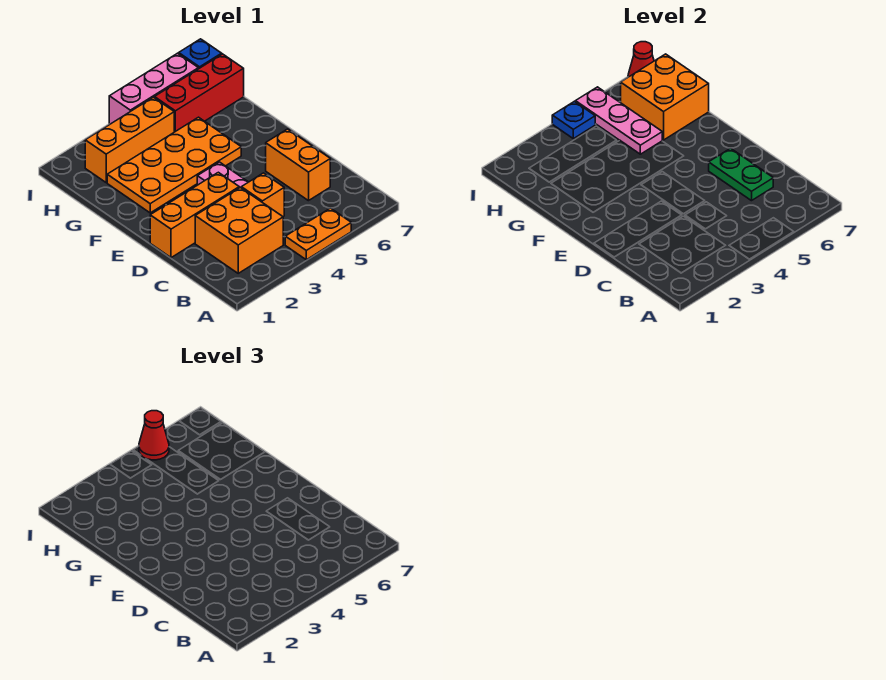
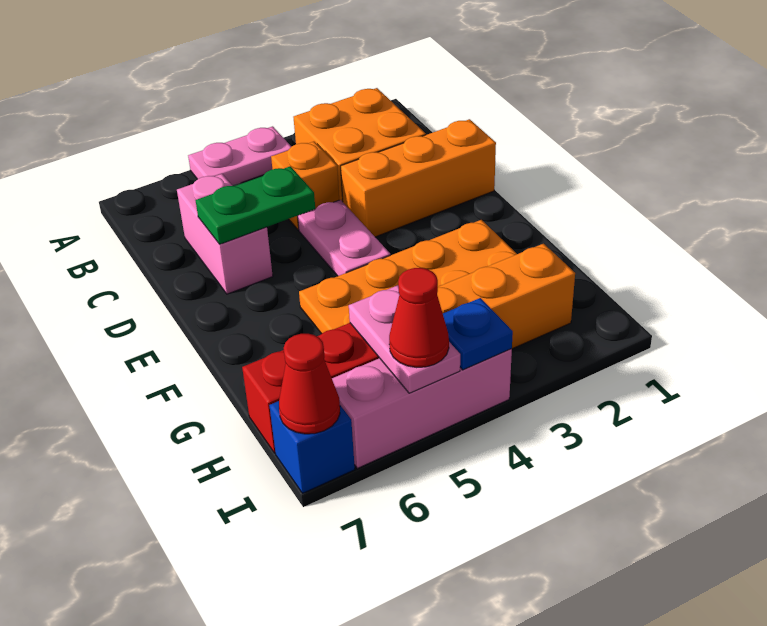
orange 1x2 plate [285,208,351,260] -> pink 1x2 plate [188,126,291,185]
orange 1x2 brick [266,129,330,201] -> pink 1x2 brick [177,174,273,294]
green 1x2 plate [709,148,773,201] -> green 1x2 plate turned to [196,166,315,244]
pink 1x3 plate [576,87,662,154] -> pink 1x2 plate [349,285,460,393]
orange 2x2 brick [621,54,709,140] -> none

